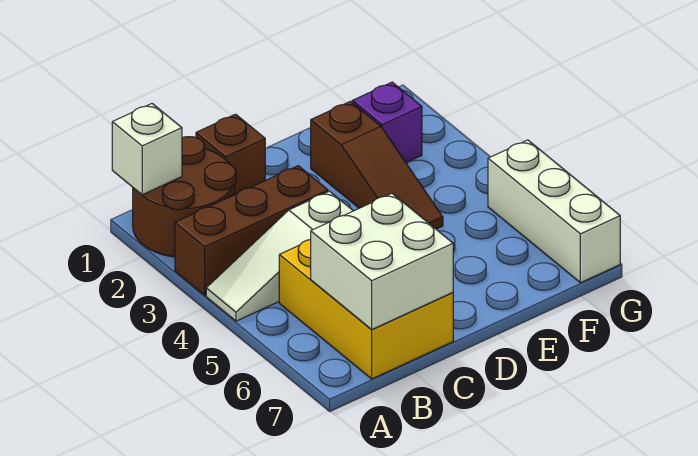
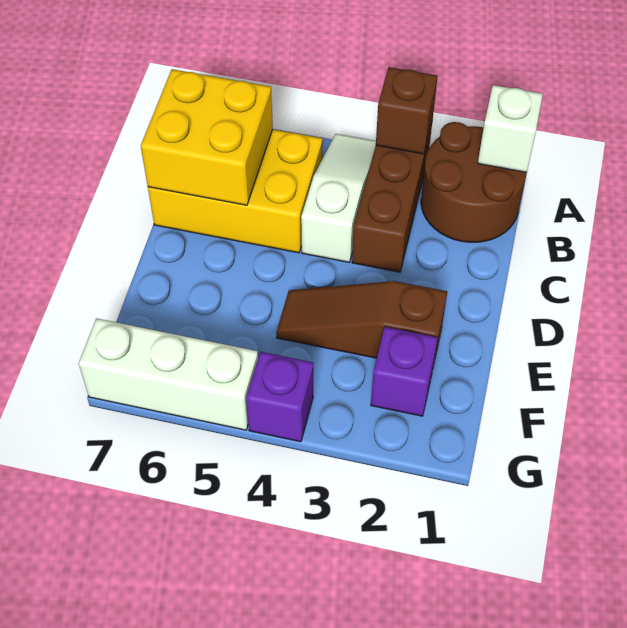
white 2x2 brick [311,193,453,330] -> yellow 2x2 brick [141,69,273,205]
brown 1x1 brick [196,114,265,194] -> brown 1x1 brick moved to [376,67,438,154]
none -> purple 1x1 brick [246,352,313,442]

